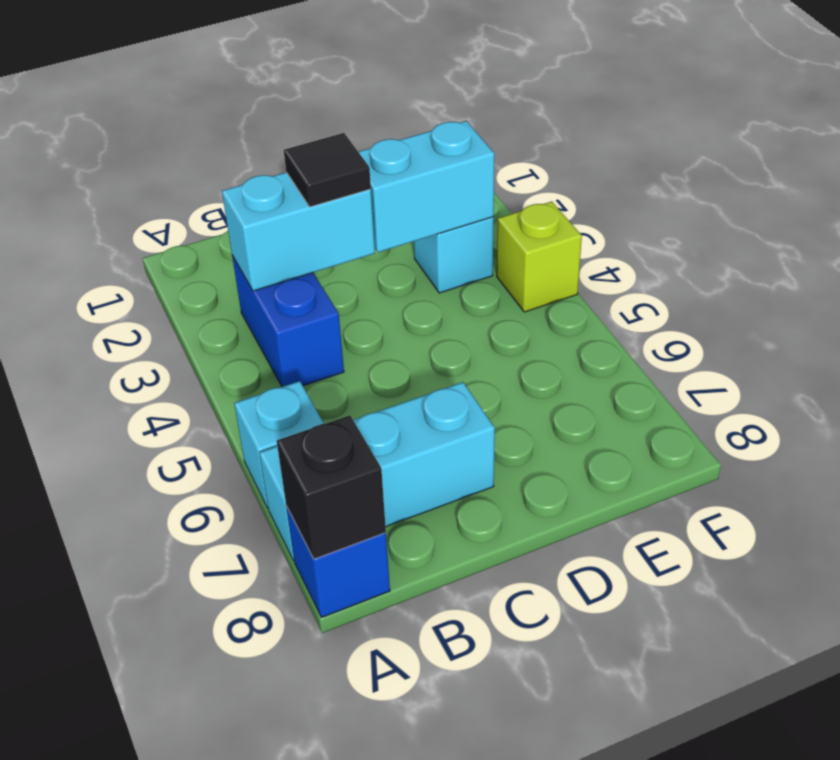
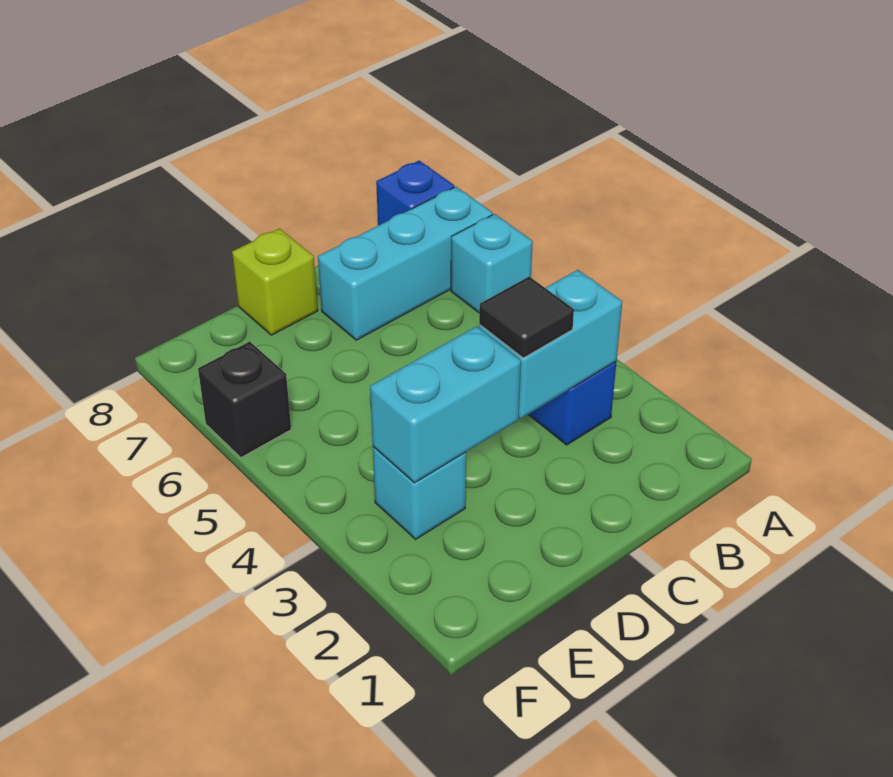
black 1x1 brick [277,415,386,559] -> black 1x1 brick moved to [198,341,291,457]
lime 1x1 brick [497,202,582,312] -> lime 1x1 brick moved to [232,228,318,335]

